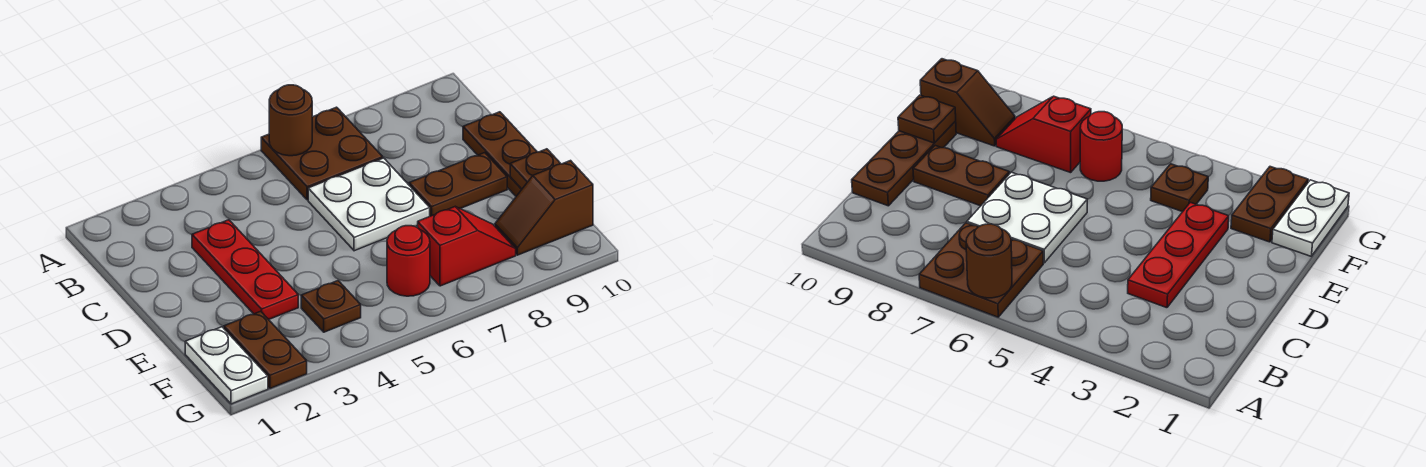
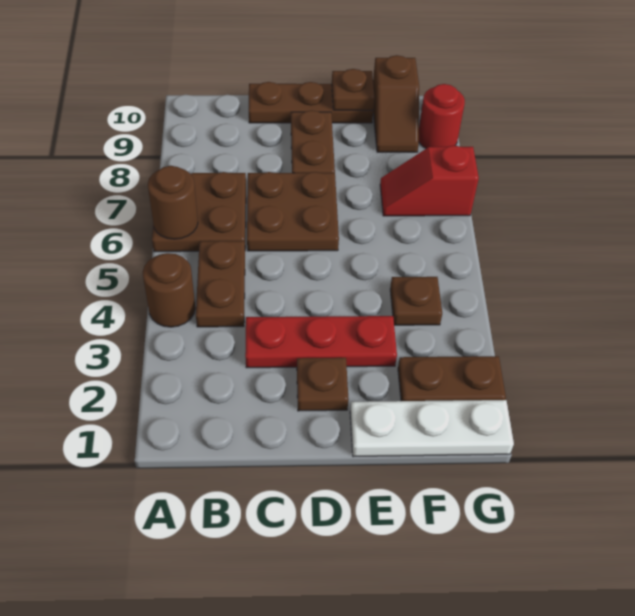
none -> brown 1x1 round brick [143,253,195,327]
none -> brown 1x2 plate [196,241,245,327]
white 2x2 plate [308,158,430,251] -> brown 2x2 plate [247,172,339,251]
none -> brown 1x1 plate [297,358,349,411]
white 1x2 plate [185,327,268,404] -> white 1x3 plate [350,400,514,457]
red 1x1 round brick [387,226,430,296] -> red 1x1 round brick moved to [419,84,465,148]
red 1x2 slope [418,207,516,286] -> red 1x2 slope turned to [380,145,479,216]

